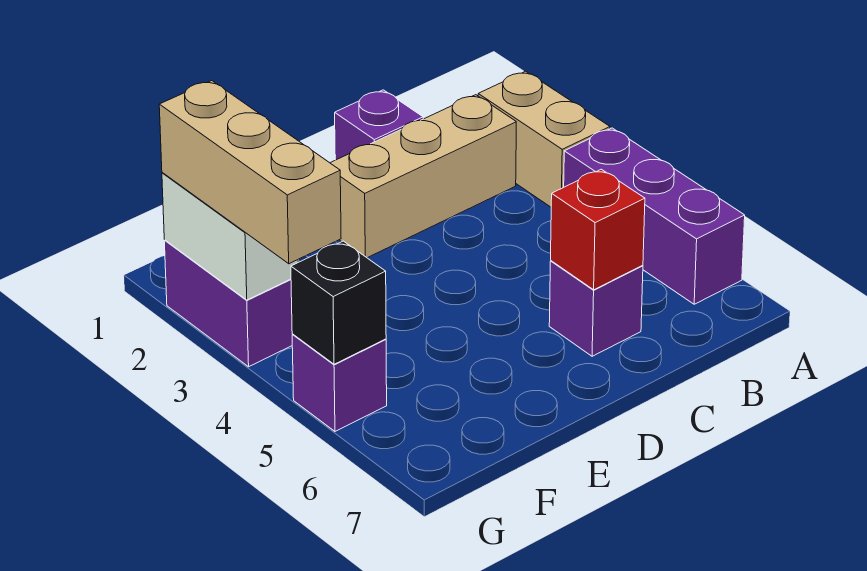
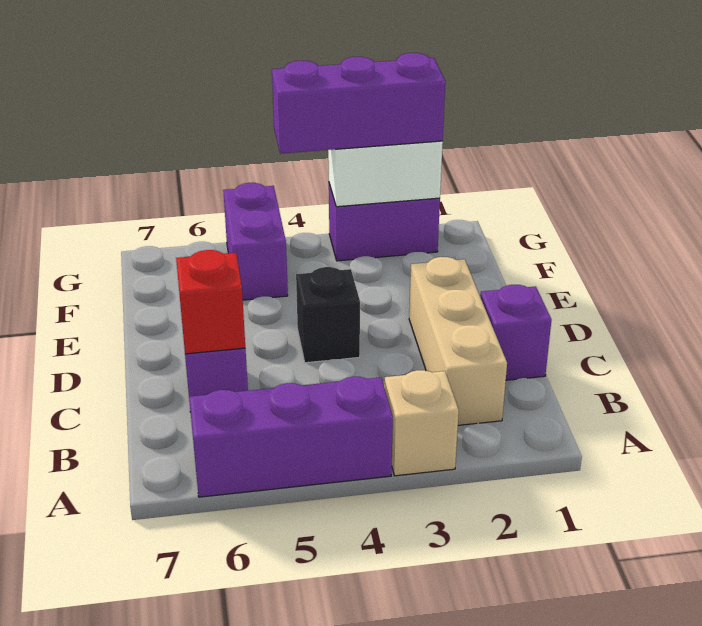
tan 1x2 brick [478,71,610,207] -> tan 1x1 brick [384,370,459,476]
tan 1x3 brick [159,81,341,264] -> purple 1x3 brick [272,53,445,154]
purple 1x1 brick [292,335,387,431] -> purple 1x2 brick [223,183,288,300]
black 1x1 brick [291,241,386,364] -> black 1x1 brick moved to [296,267,360,363]

